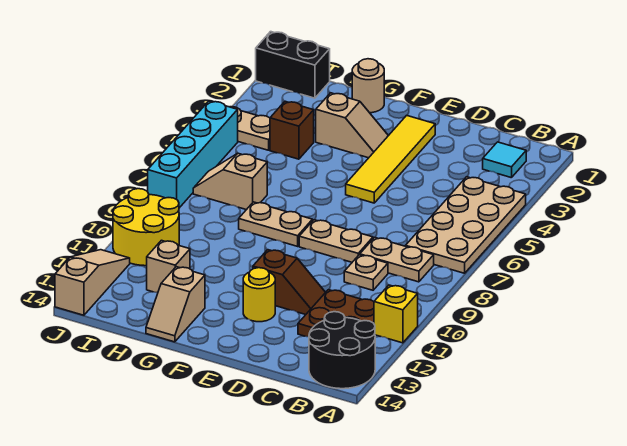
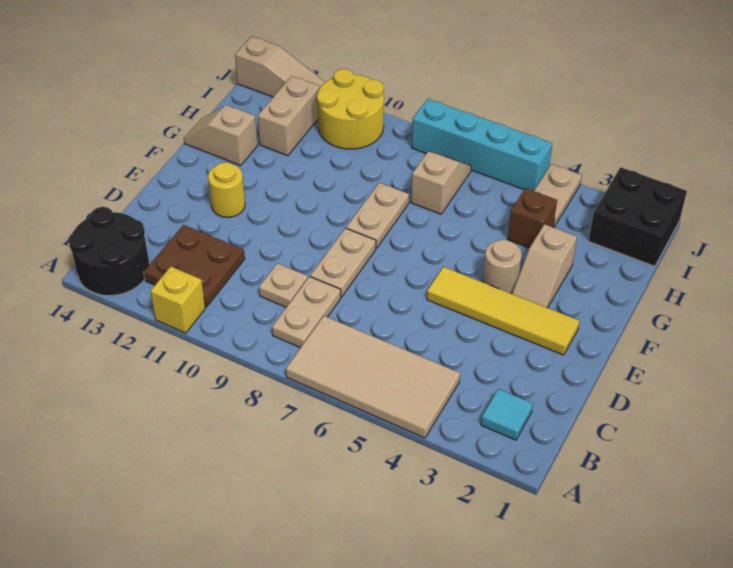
tan 2x4 plate [406,177,526,273] -> tan 2x4 tile [286,316,460,438]
brown 1x2 slope [253,250,326,315] -> none
tan 1x1 round brick [352,59,384,113] -> tan 1x1 round brick moved to [483,240,522,294]
tan 1x1 brick [147,240,190,293] -> tan 1x2 brick [258,76,320,156]
black 1x2 brick [256,32,330,98] -> black 2x2 brick [589,167,687,266]

